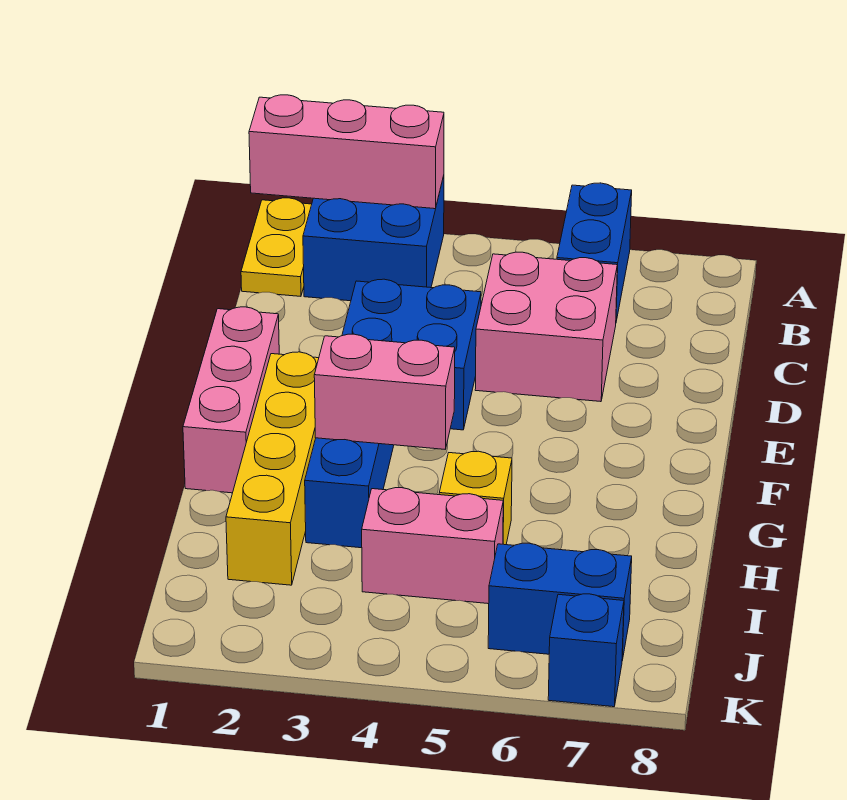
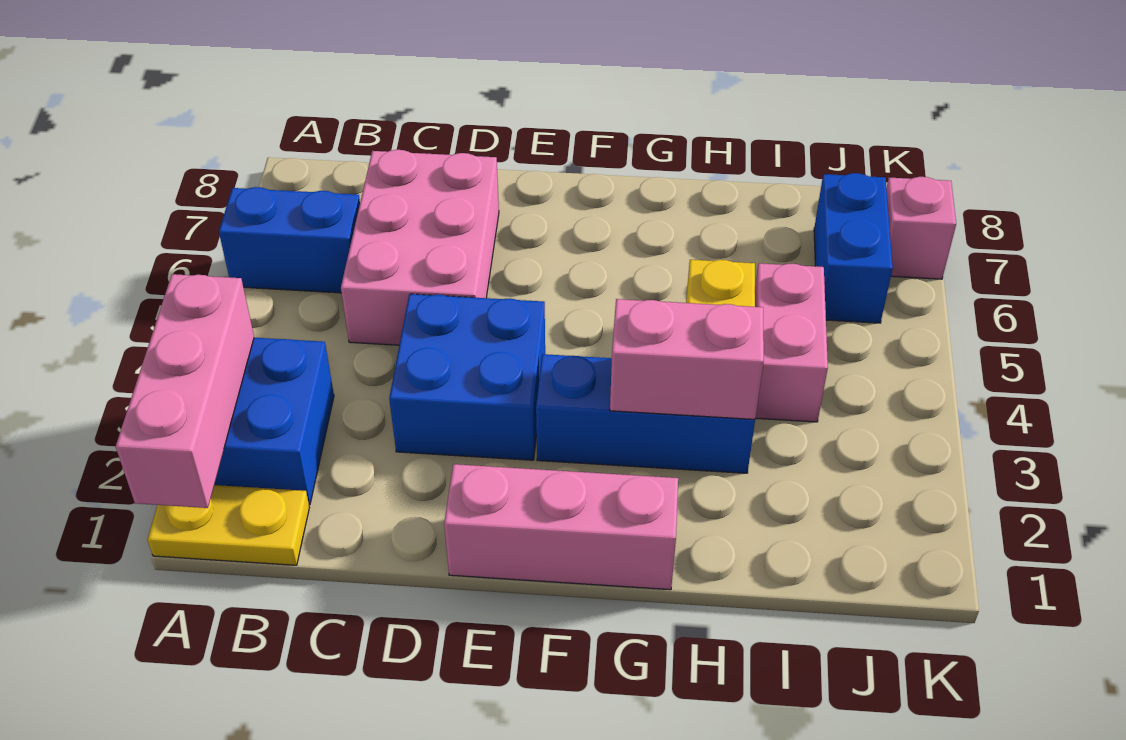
pink 2x2 brick [475,252,617,402] -> pink 2x3 brick [341,150,499,345]
yellow 1x4 brick [226,352,319,585] -> none
pink 1x2 brick [314,334,455,449] -> pink 1x2 brick turned to [610,299,764,419]
blue 1x1 brick [548,594,624,707] -> pink 1x1 brick [886,177,956,279]

